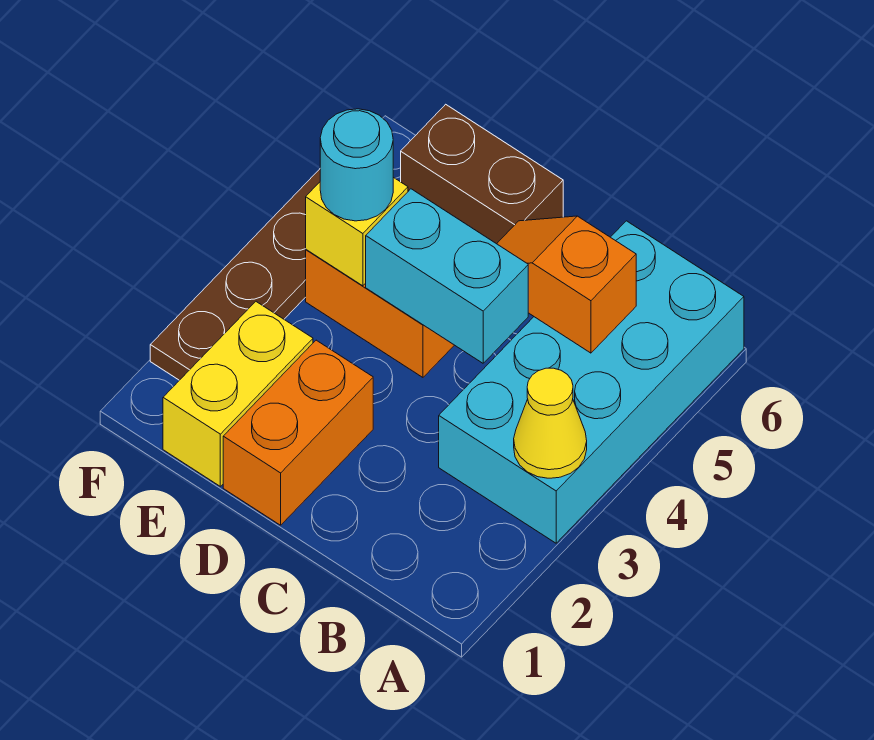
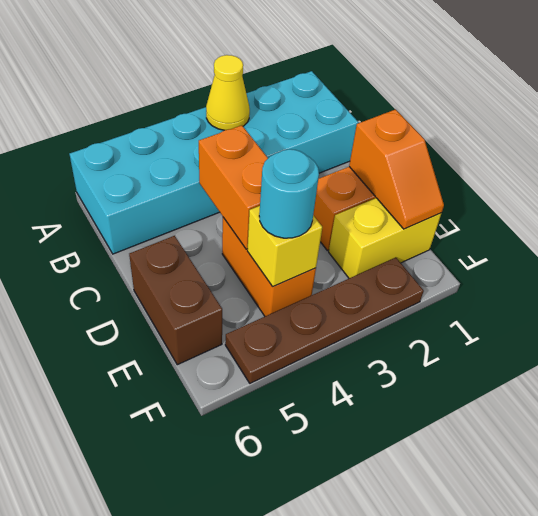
cyan 2x4 brick [439,221,744,543] -> cyan 2x6 brick [69,71,359,254]
orange 1x2 slope [497,216,636,353] -> orange 1x2 slope moved to [349,110,444,229]
cyan 1x2 brick [366,189,528,363] -> orange 1x2 brick [199,125,268,249]

